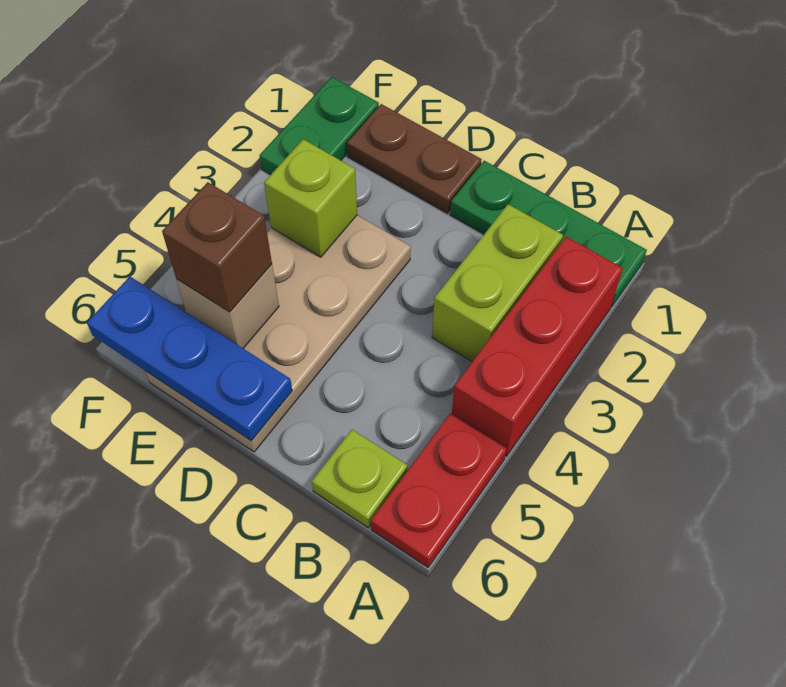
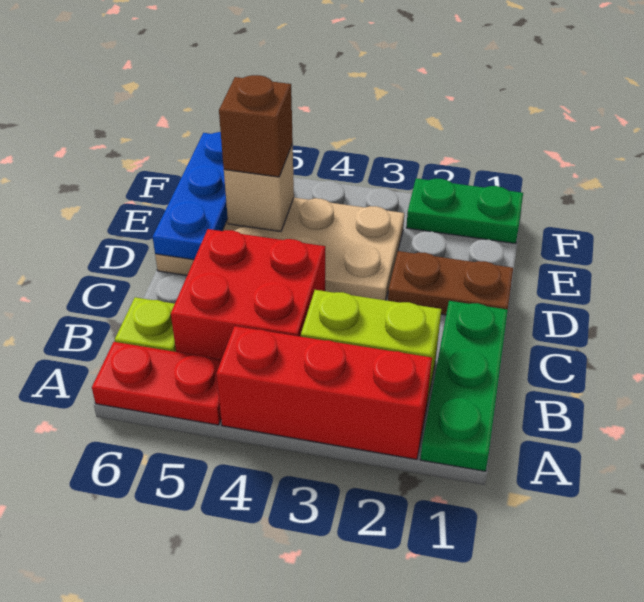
none -> red 2x2 brick [171,229,325,359]
brown 1x2 plate [347,104,482,213] -> brown 1x2 plate turned to [388,251,513,315]
lime 1x1 brick [264,139,357,257] -> none

